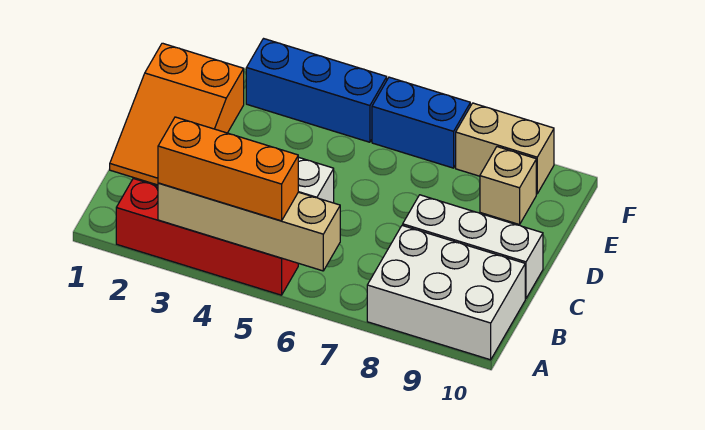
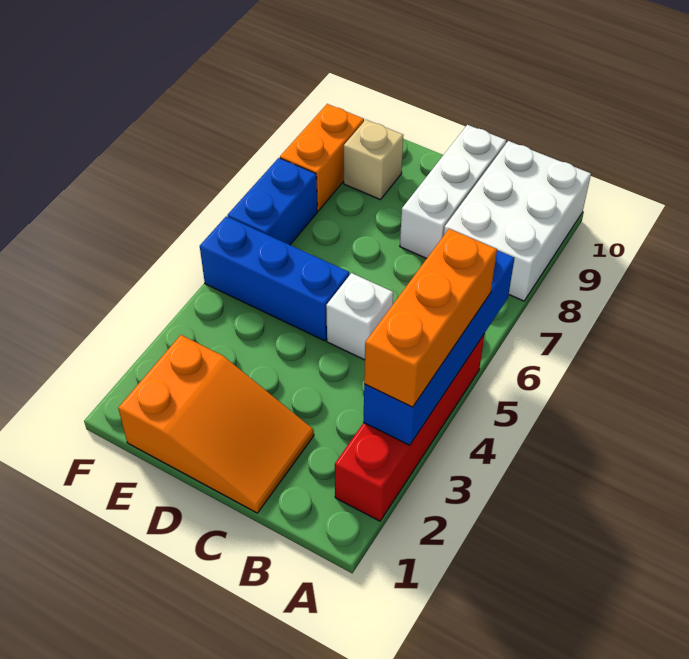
tan 1x4 brick [158,183,340,271] -> blue 1x4 brick [363,250,515,445]
blue 1x3 brick [246,39,387,142] -> blue 1x3 brick turned to [200,216,349,341]
tan 1x2 brick [456,103,554,194] -> orange 1x2 brick [280,104,364,211]

